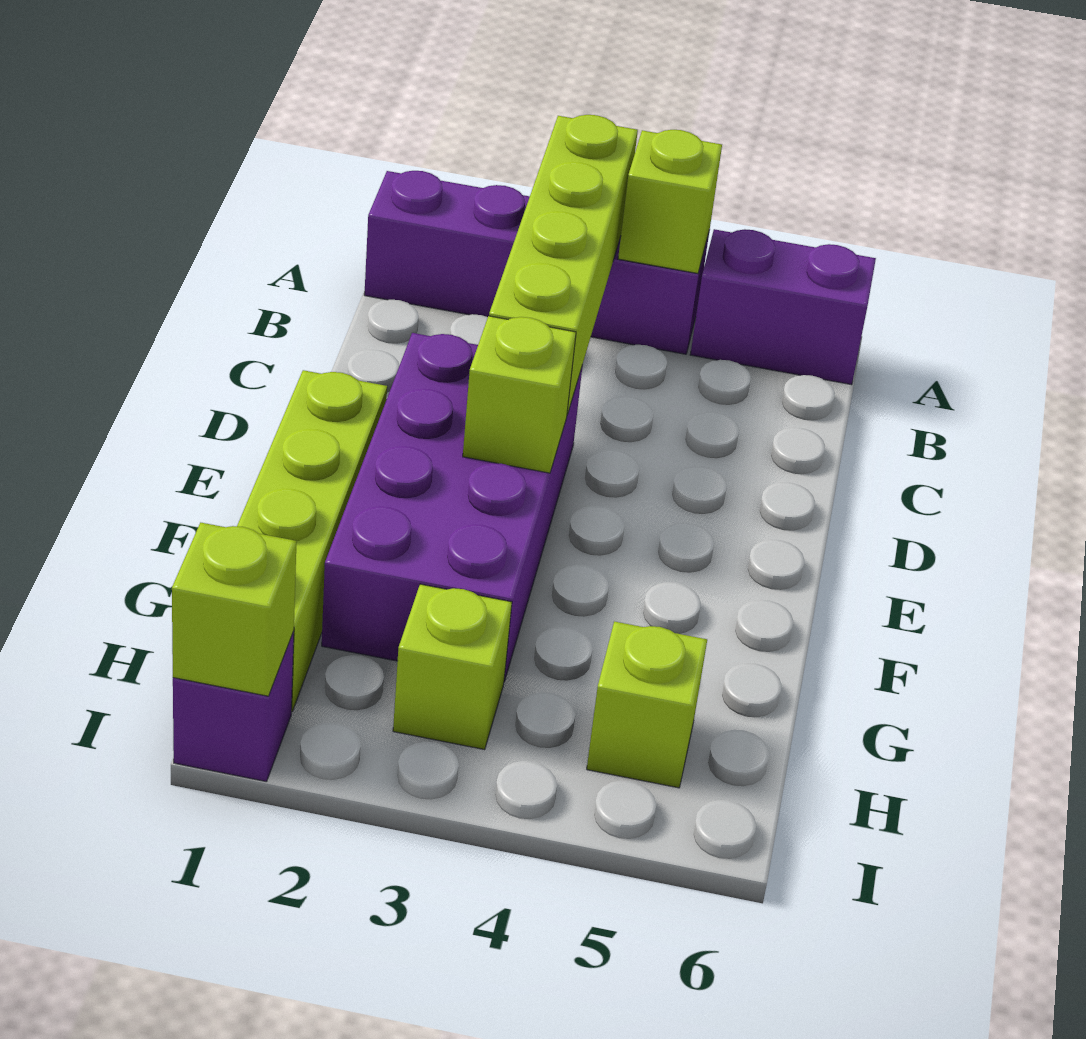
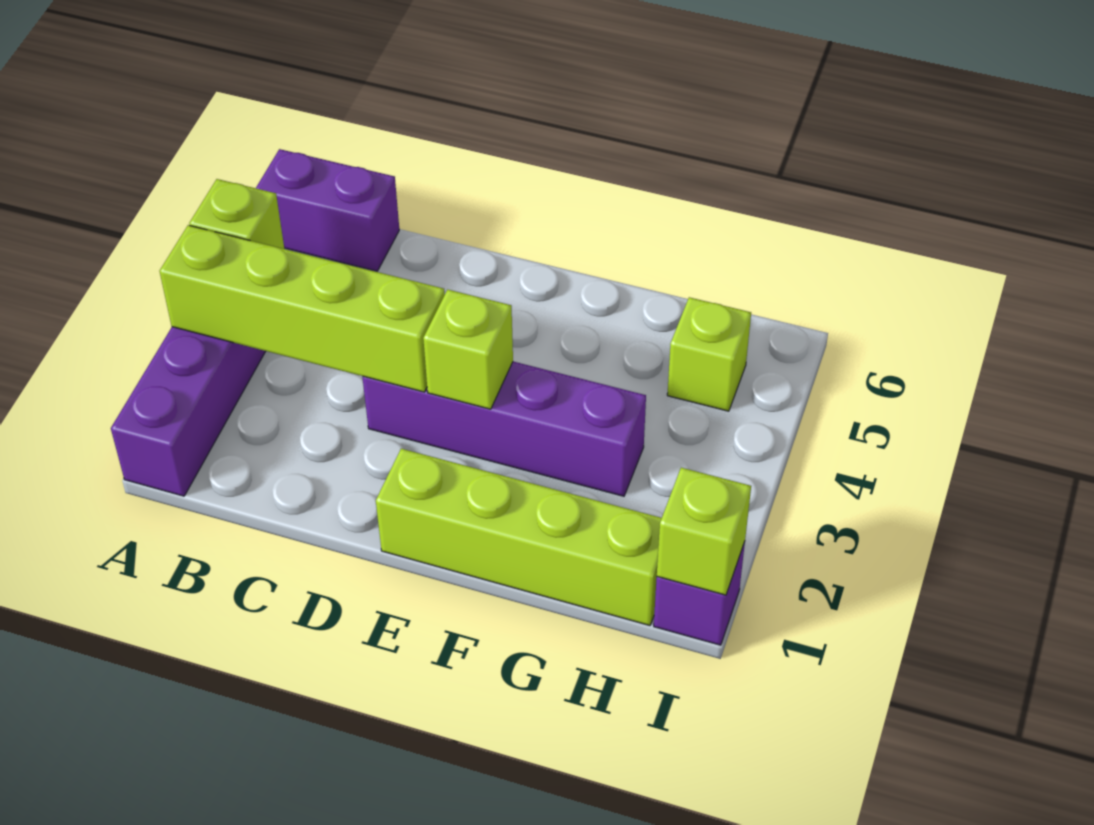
purple 1x2 brick [690,229,876,385] -> purple 1x2 brick turned to [256,149,399,271]
purple 2x4 brick [322,333,583,682] -> purple 1x4 brick [362,362,646,496]
lime 1x1 brick [393,584,512,750] -> none

